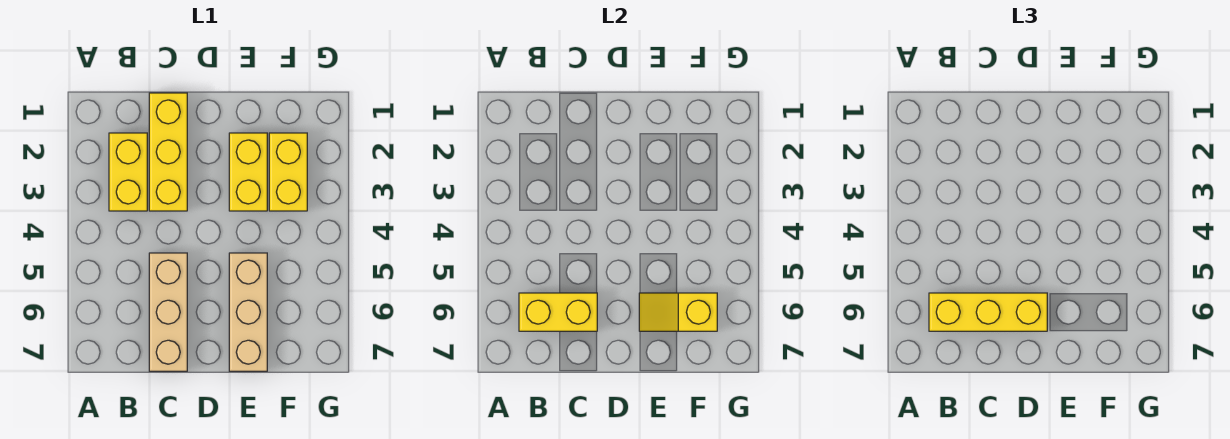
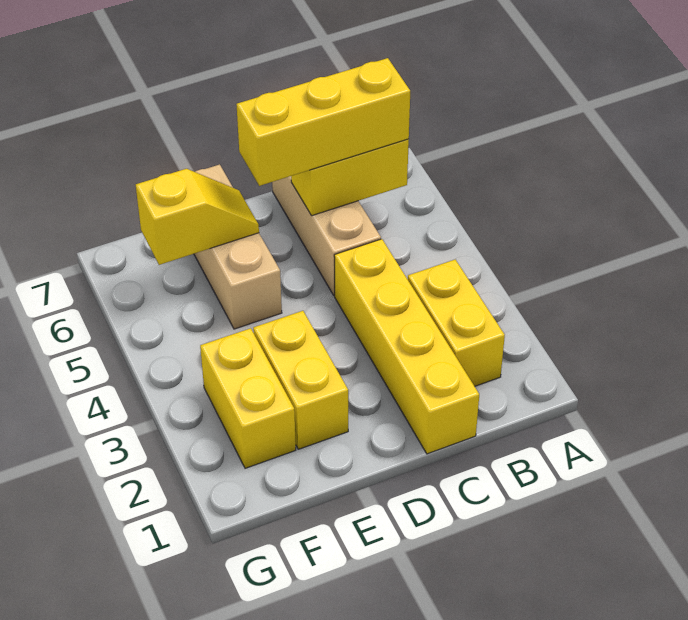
yellow 1x3 brick [149,93,187,211] -> yellow 1x4 brick [334,239,479,454]

